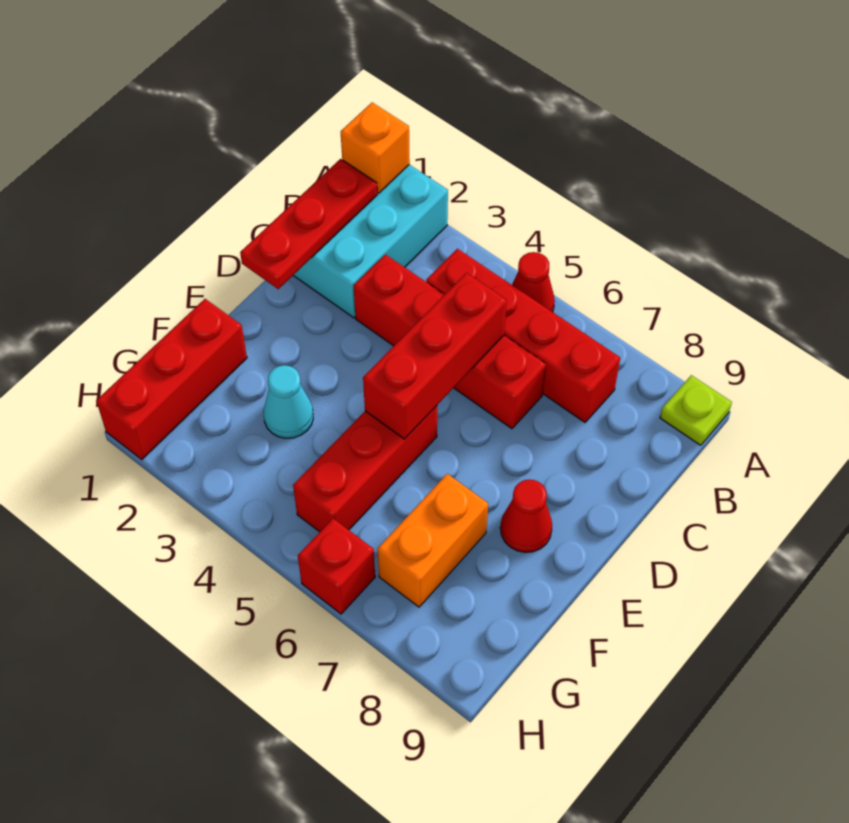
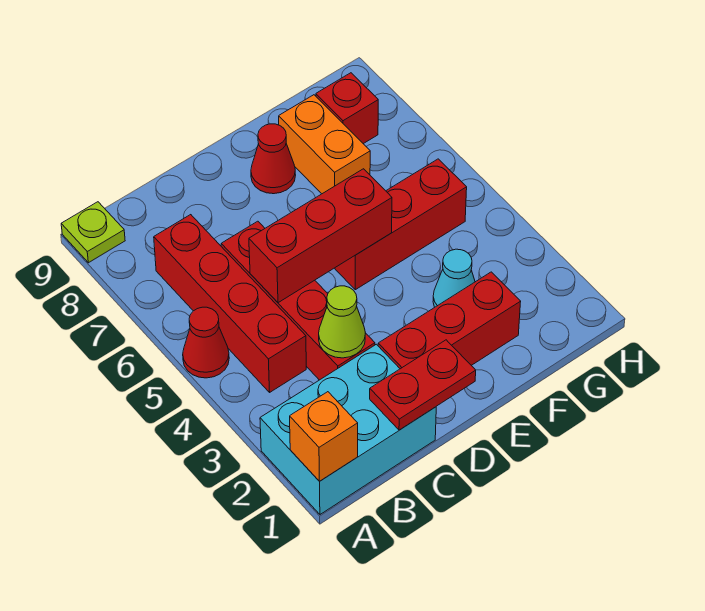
red 1x3 plate [240,159,377,289] -> red 1x2 plate [370,340,476,430]
none -> lime 1x1 cone [319,286,366,358]
red 1x3 brick [96,299,247,459] -> red 1x3 brick moved to [378,272,521,369]
orange 1x2 brick [378,474,488,607] -> orange 1x2 brick turned to [279,95,370,194]
red 1x1 brick [298,519,375,614] -> red 1x1 brick moved to [316,73,378,144]

